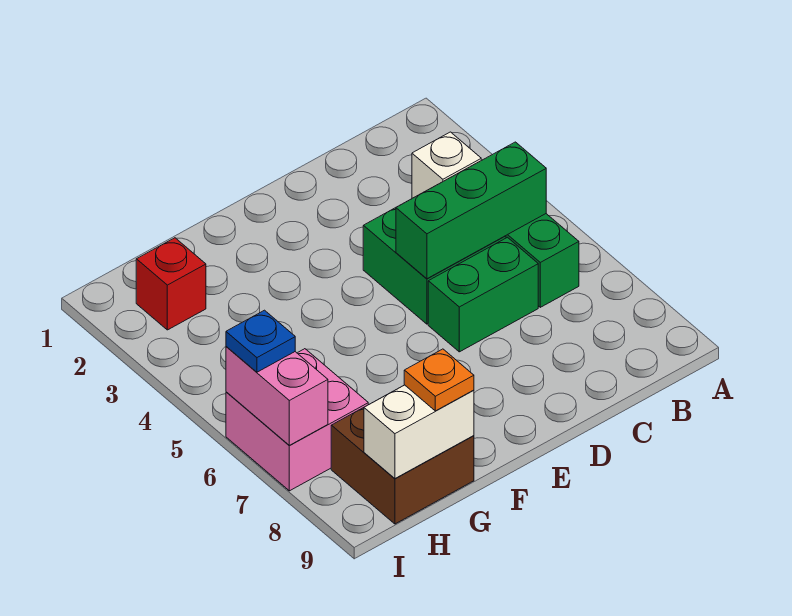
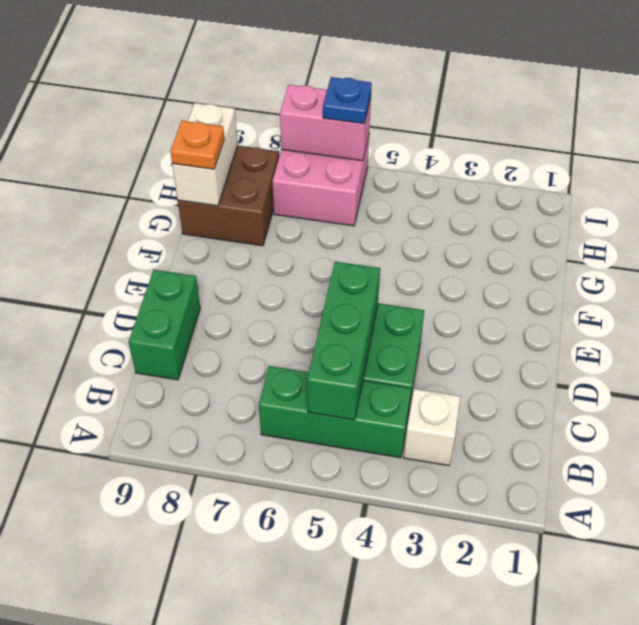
green 1x2 brick [428,237,538,352] -> green 1x2 brick moved to [129,270,200,380]
red 1x1 brick [136,238,206,330] -> none

